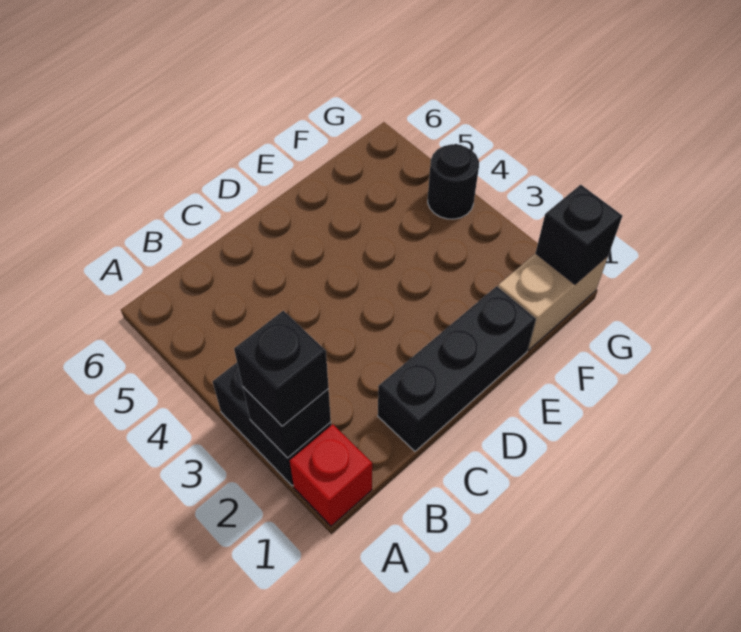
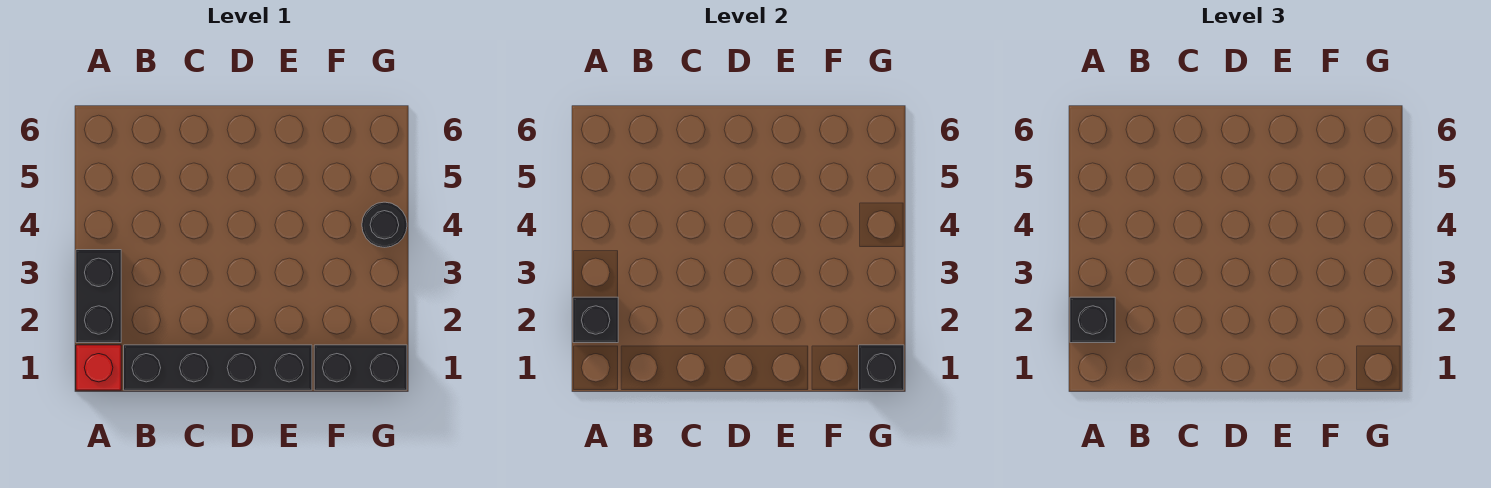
black 1x3 brick [378,286,536,451] -> black 1x4 brick [124,345,312,390]
tan 1x2 brick [498,253,608,350] -> black 1x2 brick [314,345,407,390]

